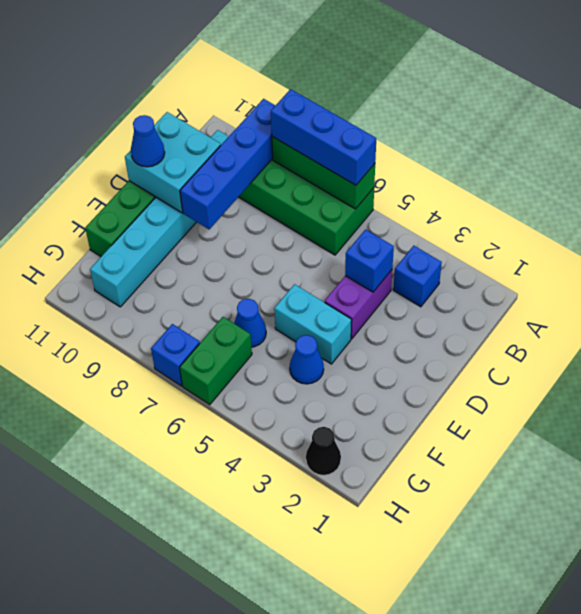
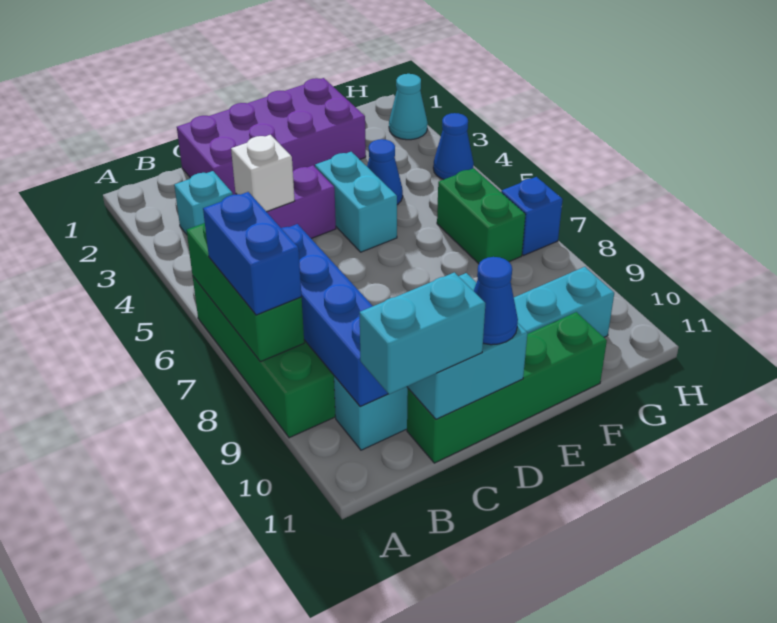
blue 1x3 brick [271,89,376,185] -> blue 1x2 brick [203,192,302,315]
blue 1x4 brick [180,99,276,229] -> blue 1x4 brick turned to [281,224,388,407]
blue 1x1 brick [393,246,442,307] -> cyan 1x1 brick [174,171,233,235]
none -> cyan 1x2 brick [360,272,486,394]
none -> purple 2x4 brick [177,78,366,195]
blue 1x1 brick [345,230,394,292] -> white 1x1 brick [231,135,295,212]
blue 1x1 cone [234,299,266,347] -> blue 1x1 cone moved to [433,113,474,180]
green 1x2 brick [180,317,252,405] -> green 1x2 brick turned to [437,168,526,264]
black 1x1 cone [306,427,341,475] -> cyan 1x1 cone [389,74,428,140]

